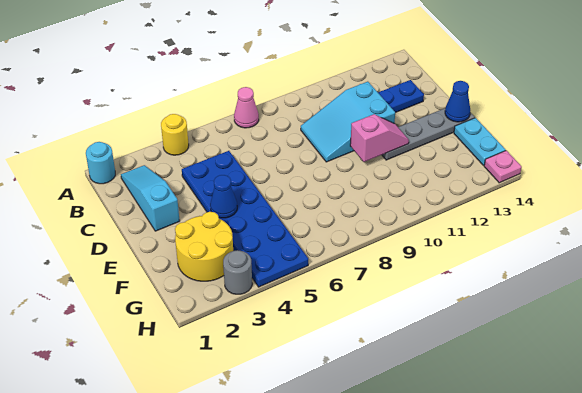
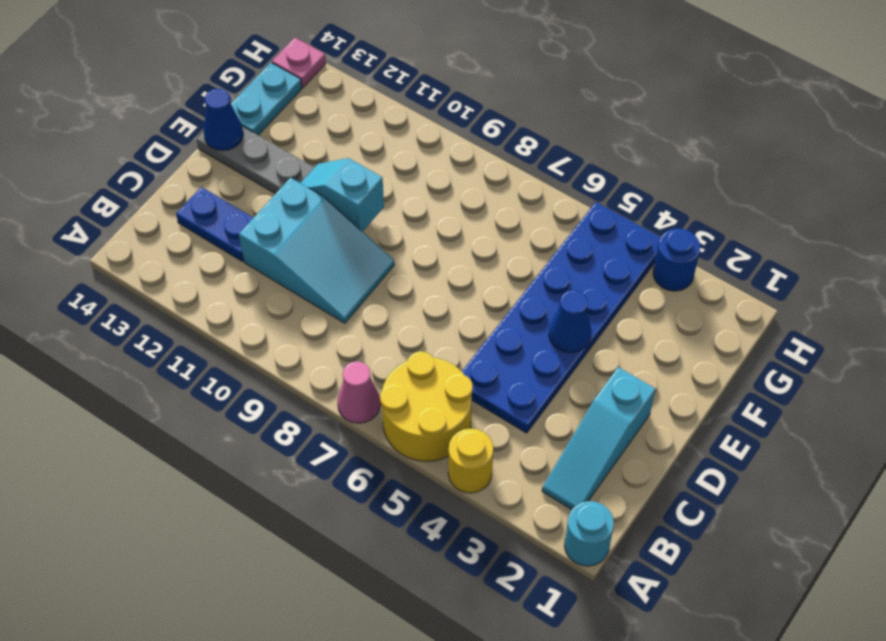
pink 1x2 slope [350,114,409,162] -> cyan 1x2 slope [301,158,384,232]
yellow 2x2 round brick [175,212,233,281] -> yellow 2x2 round brick moved to [380,351,473,461]
grey 1x1 round brick [223,250,252,294] -> blue 1x1 round brick [653,229,700,291]

